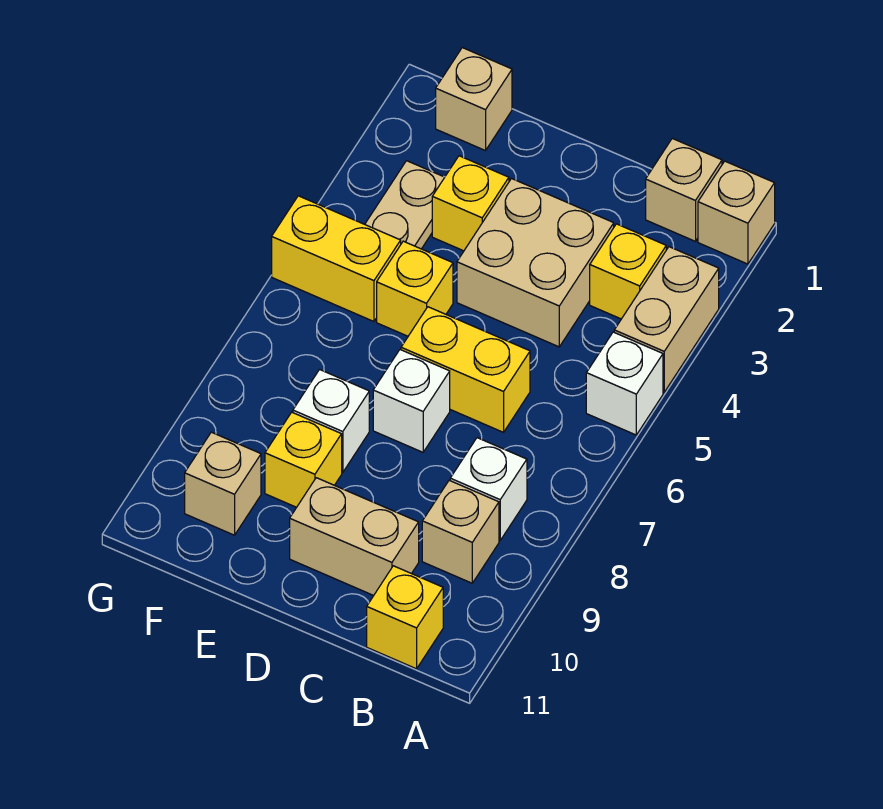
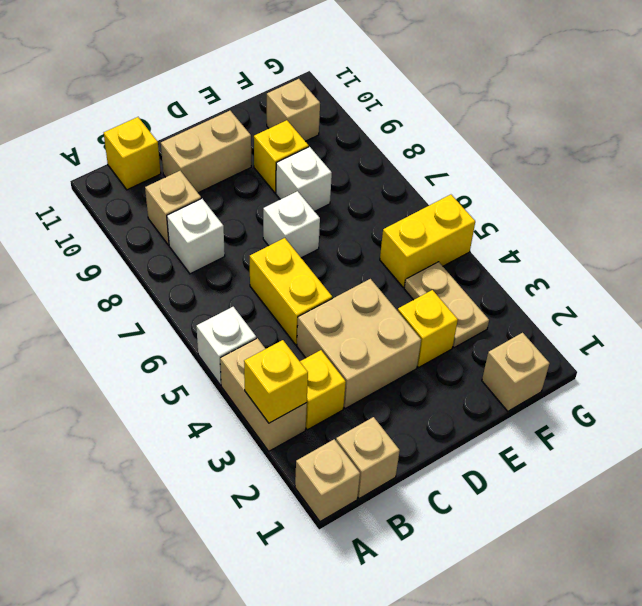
yellow 1x2 brick [401,307,530,432] -> yellow 1x2 brick turned to [250,238,332,345]
yellow 1x1 brick [377,241,453,336] -> yellow 1x1 brick moved to [244,340,308,423]

